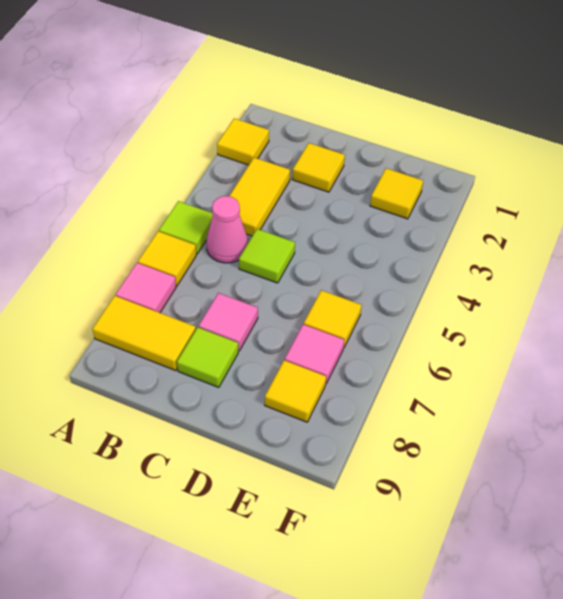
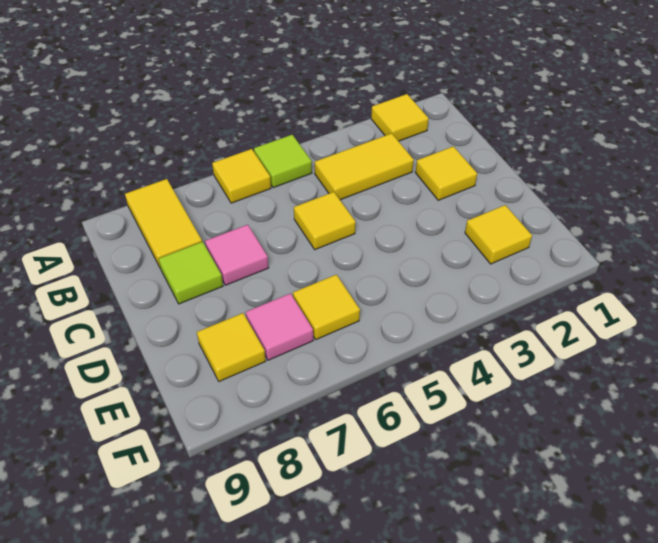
pink 1x1 tile [116,263,176,313] -> none
pink 1x1 cone [206,196,248,263] -> none
lime 1x1 tile [239,229,295,283] -> yellow 1x1 tile [294,192,356,250]

